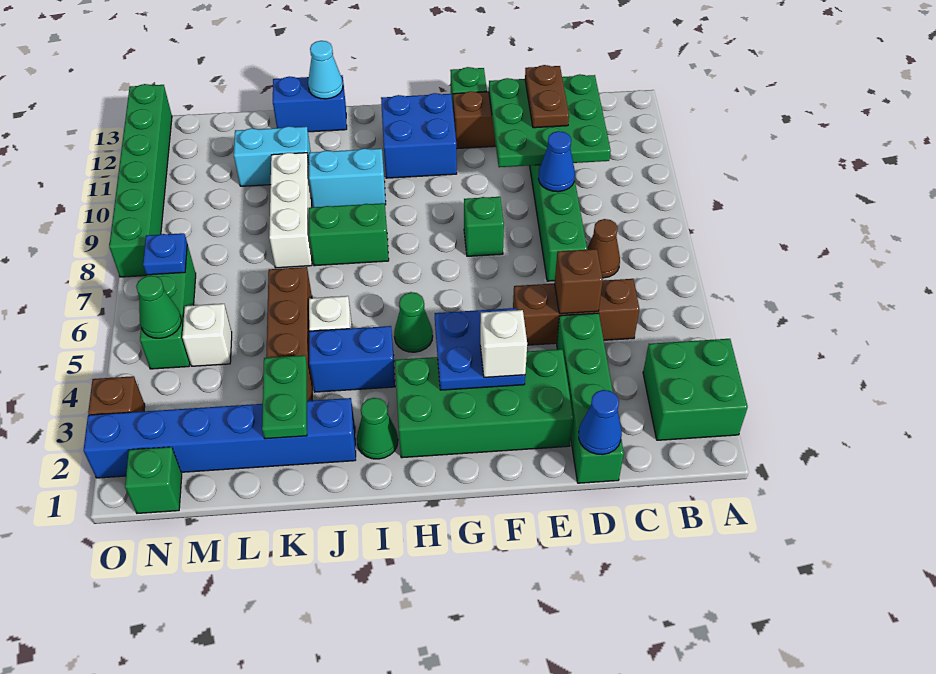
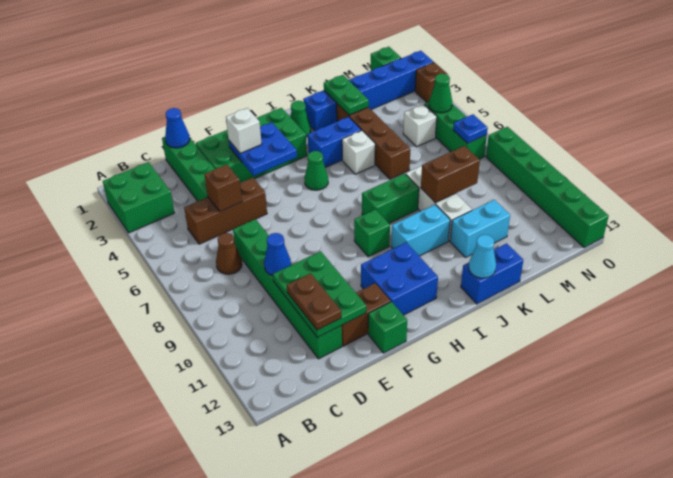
green 3x3 plate [489,74,611,167] -> green 2x3 plate [273,251,366,338]
green 1x1 brick [464,197,504,256] -> green 1x1 brick moved to [354,209,390,257]
none -> brown 1x2 brick [421,146,480,203]

